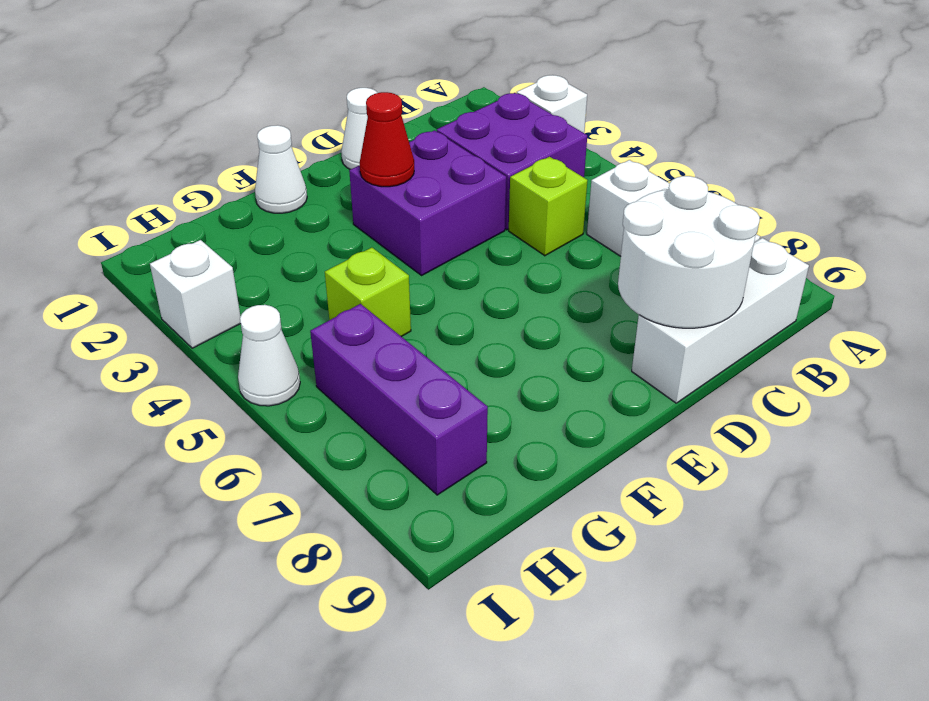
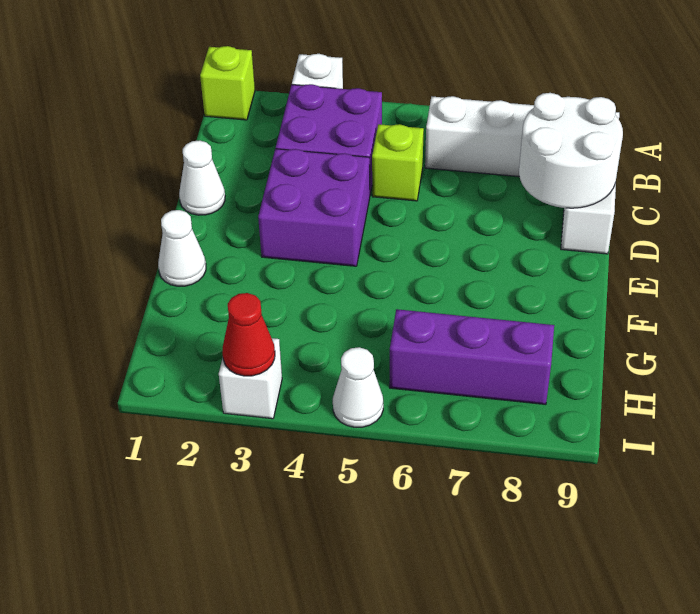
red 1x1 cone [360,92,414,187] -> red 1x1 cone moved to [222,293,275,376]
lime 1x1 brick [325,248,411,337] -> lime 1x1 brick moved to [200,46,255,120]

